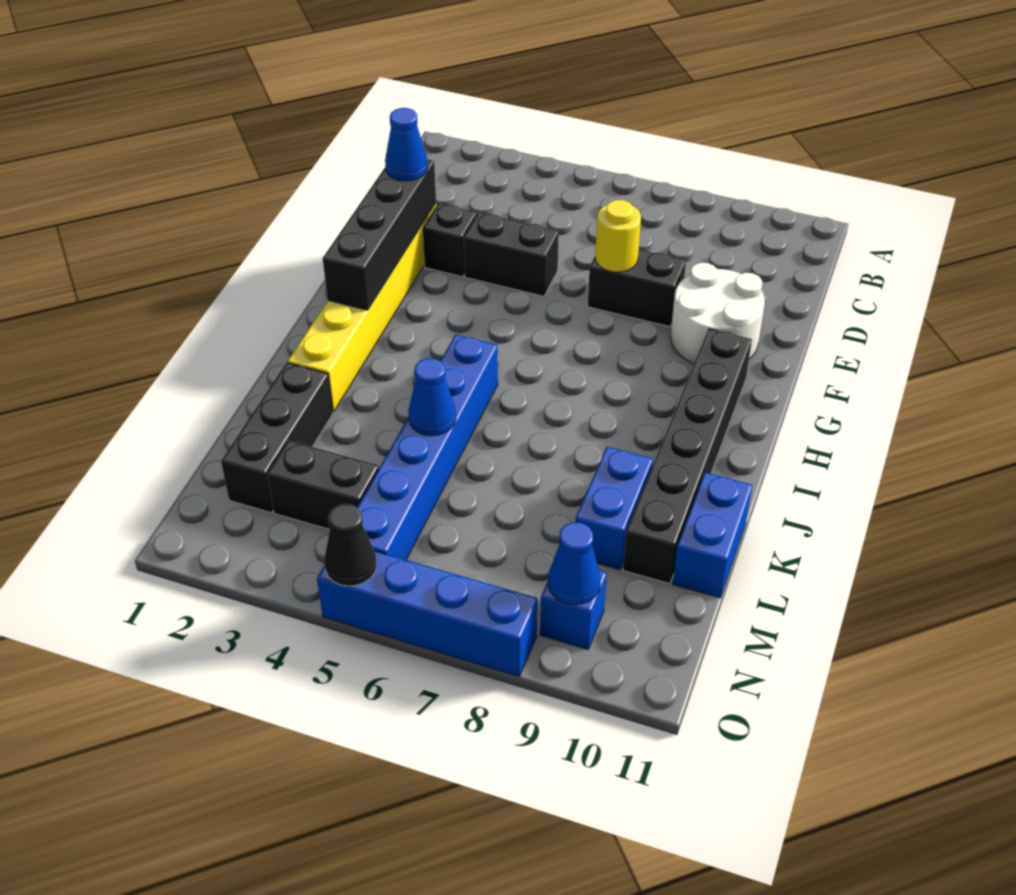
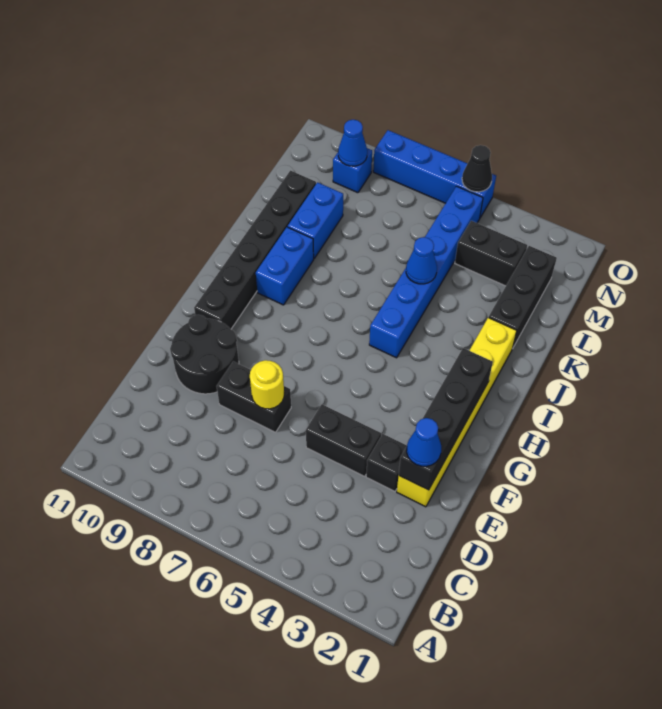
white 2x2 round brick [671,263,765,364] -> black 2x2 round brick [170,315,239,394]
blue 1x2 brick [673,472,752,598] -> blue 1x2 brick moved to [256,227,314,305]

